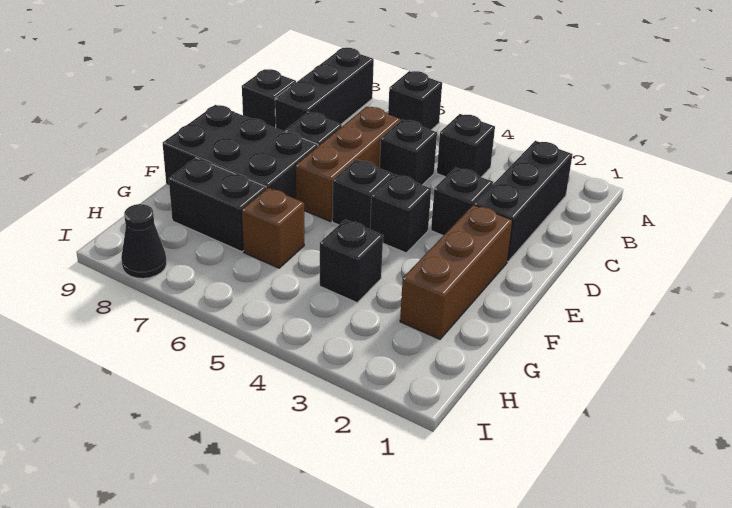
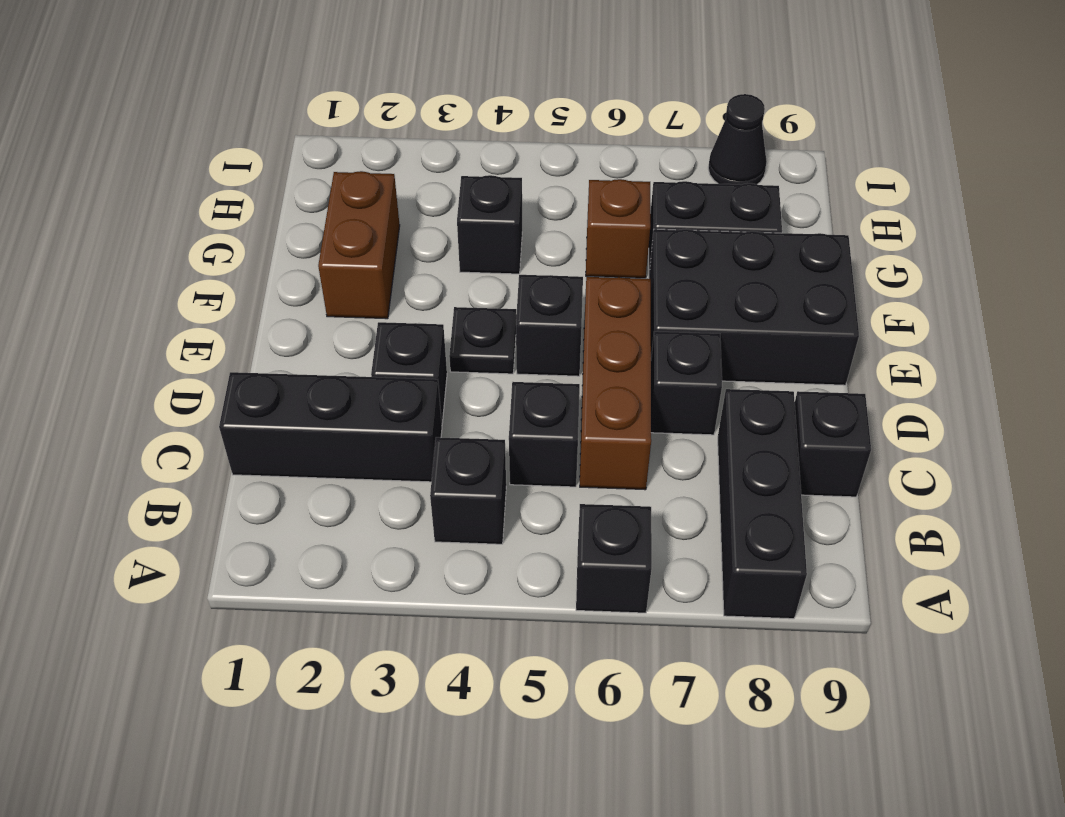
black 1x3 brick [474,141,573,262] -> black 1x3 brick turned to [219,372,442,482]
brown 1x3 brick [400,205,513,339] -> brown 1x2 brick [318,171,400,319]
black 1x1 brick [370,174,431,253] -> black 1x1 plate [449,307,516,374]

